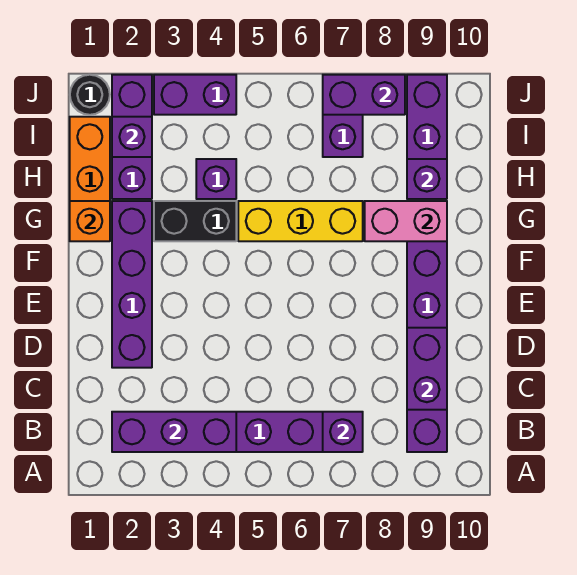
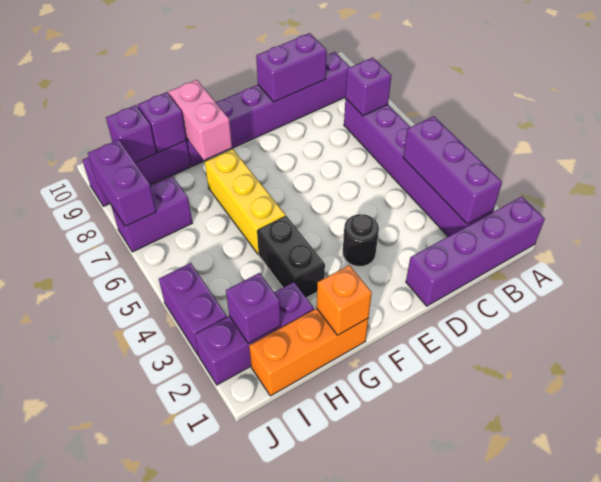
purple 1x4 brick [112,201,152,368] -> purple 1x4 brick moved to [406,197,545,306]
purple 1x1 brick [196,159,236,199] -> purple 1x1 brick moved to [106,105,156,163]
black 1x1 round brick [70,75,110,115] -> black 1x1 round brick moved to [343,214,379,267]

